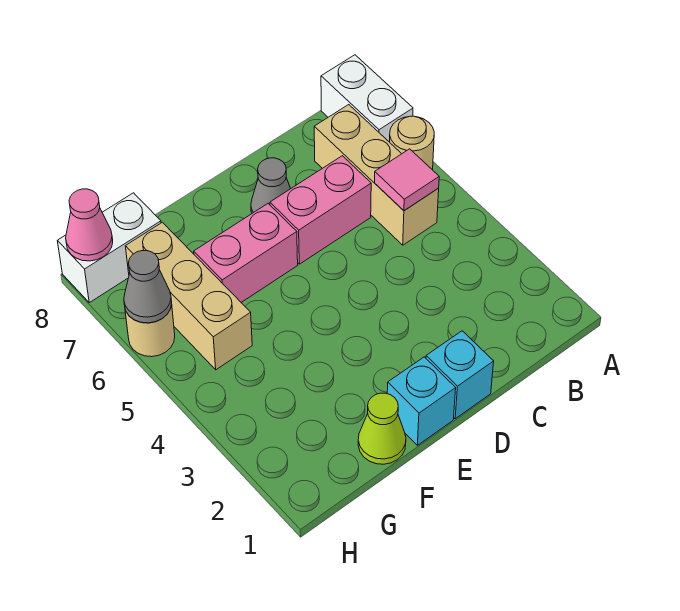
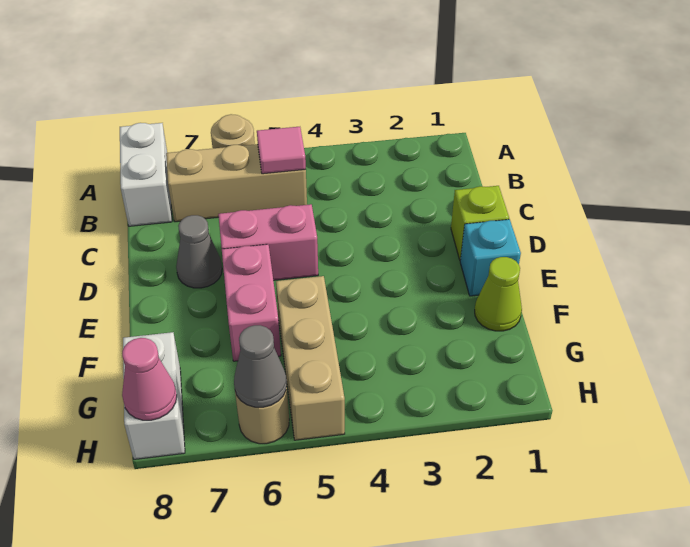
white 1x2 brick [321,55,413,142] -> white 1x2 brick turned to [120,123,172,226]
pink 1x2 brick [270,156,371,264] -> pink 1x2 brick turned to [218,204,318,280]
cyan 1x1 brick [426,331,494,419] -> lime 1x1 brick [451,186,509,260]
tan 1x3 brick [125,222,252,370] -> tan 1x3 brick turned to [276,276,345,440]

